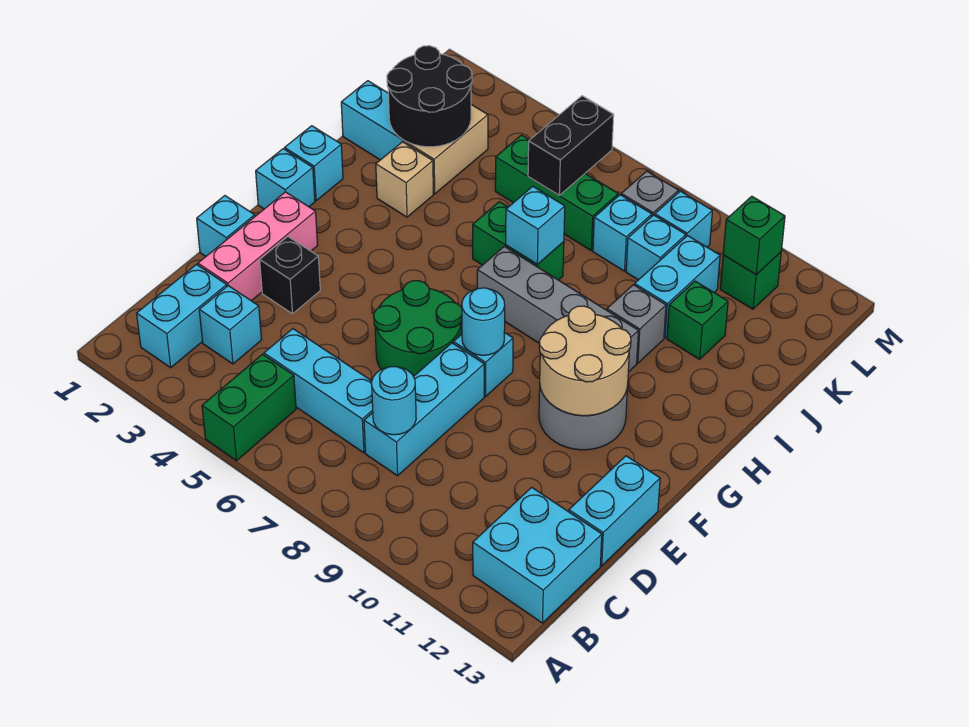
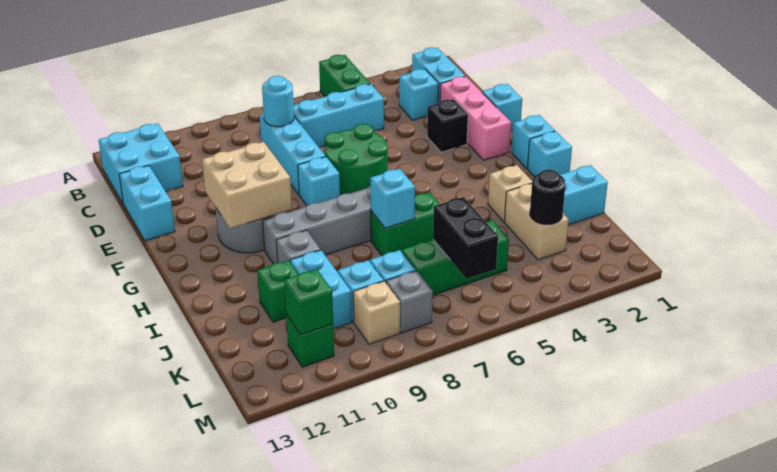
cyan 1x1 round brick [462,288,505,355] -> none
tan 2x2 round brick [539,306,631,416] -> tan 2x2 brick [202,142,292,228]
black 2x2 round brick [387,46,472,147] -> black 1x1 round brick [530,170,566,224]
cyan 1x1 brick [655,191,712,247] -> tan 1x1 brick [353,281,400,344]

